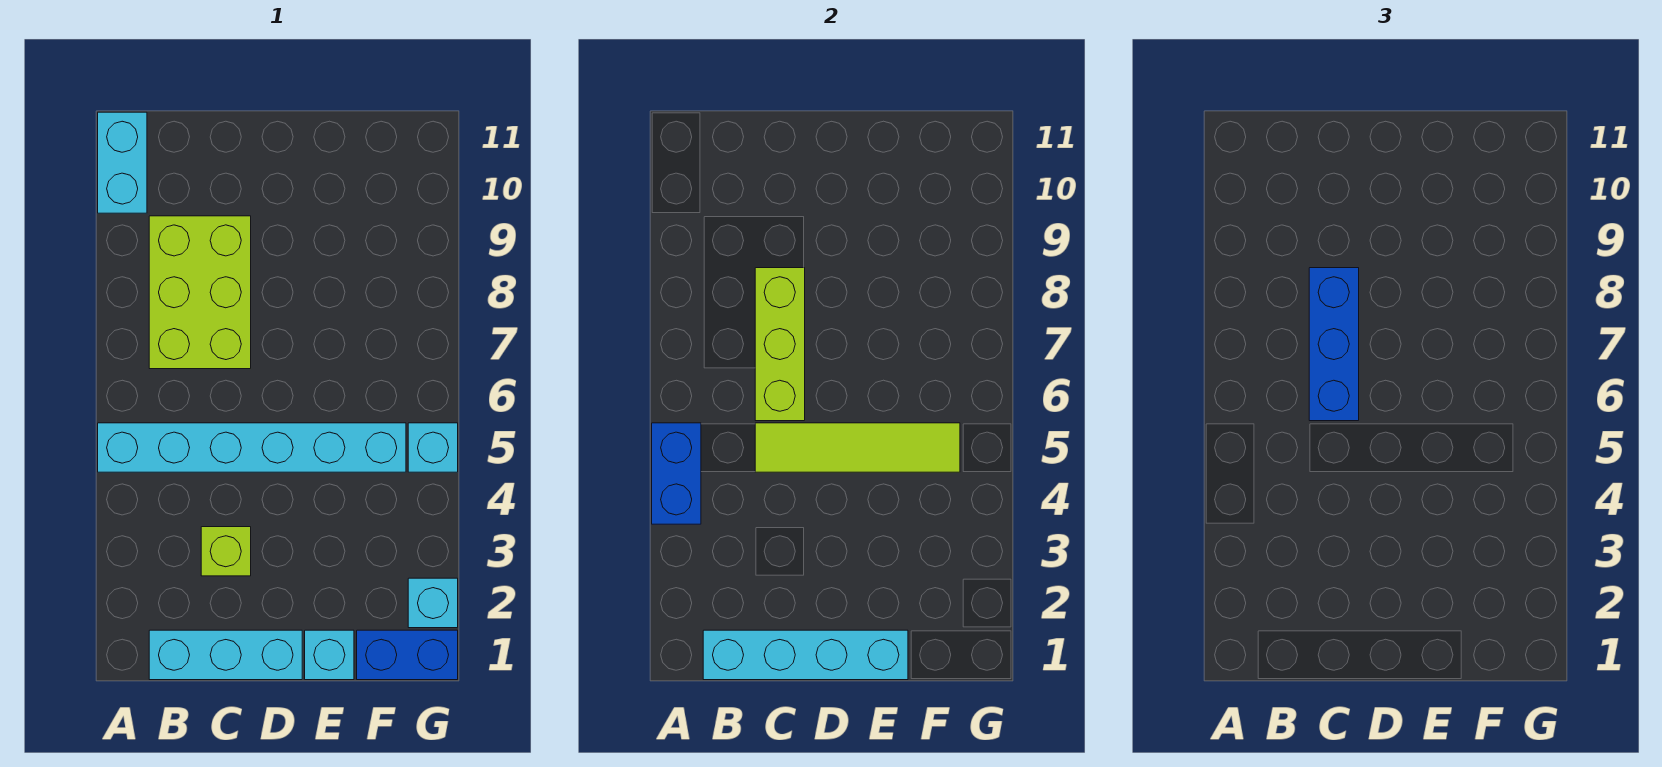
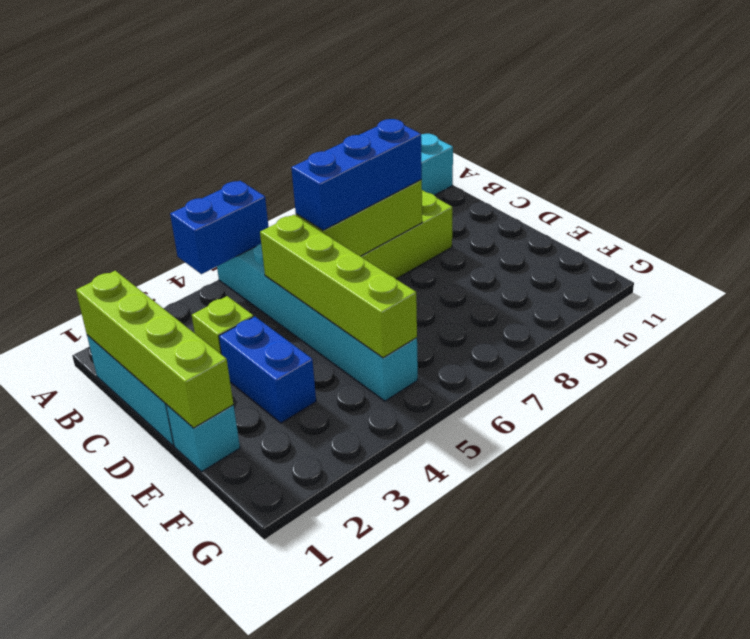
cyan 1x4 brick [703,630,908,680] -> lime 1x4 brick [76,271,233,428]
lime 1x4 tile [755,423,960,472] -> lime 1x4 brick [260,215,417,358]
blue 1x2 brick [357,630,458,680] -> blue 1x2 brick moved to [219,316,316,423]
cyan 1x1 brick [408,578,458,628] -> none
cyan 1x1 brick [408,423,458,472] -> none

